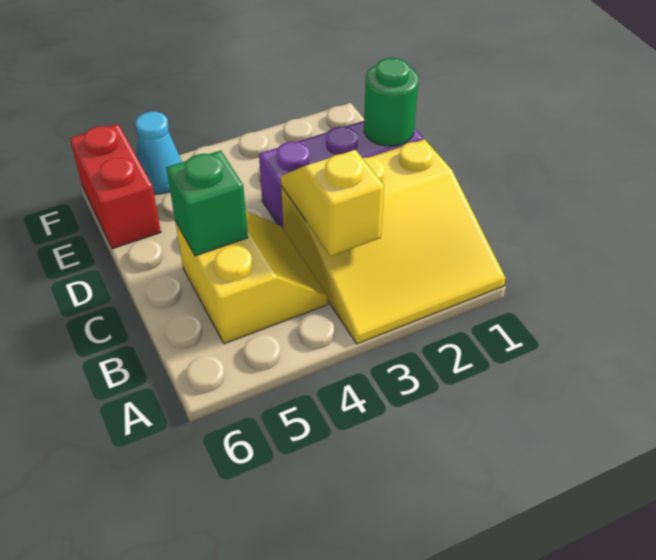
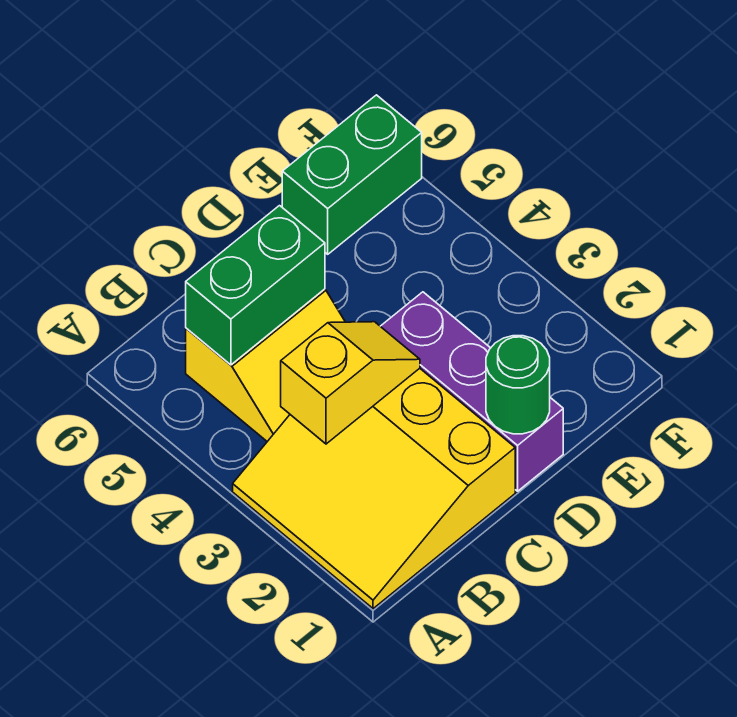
green 1x1 brick [166,150,248,256] -> green 1x2 brick [186,206,325,365]
red 1x2 brick [70,124,161,249] -> green 1x2 brick [282,95,422,254]
cyan 1x1 cone [135,112,182,194] -> none

